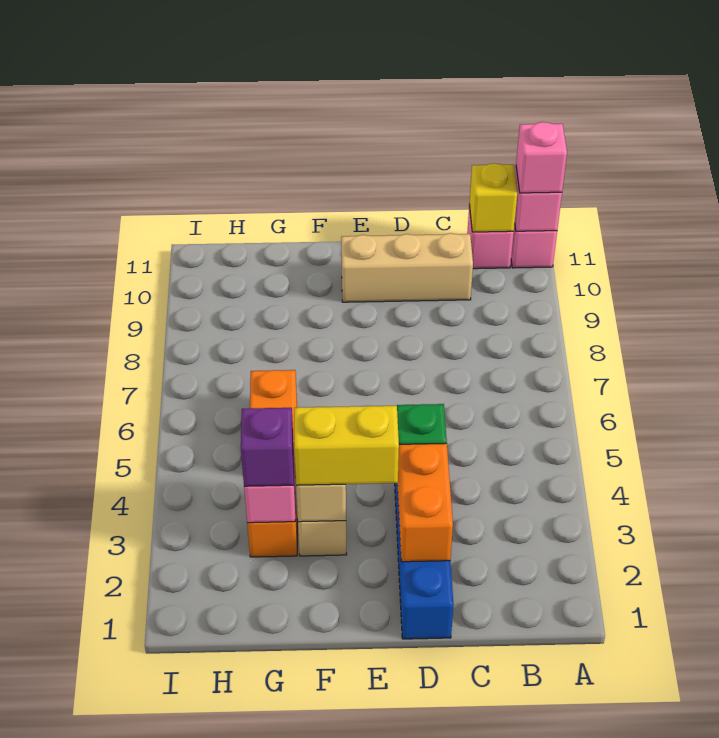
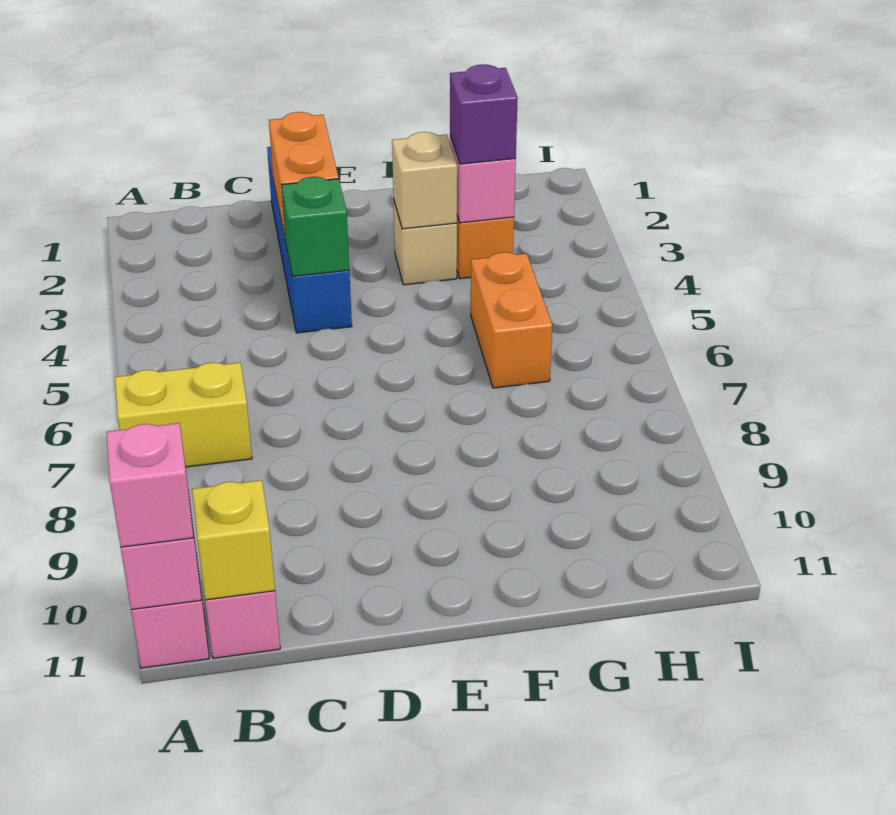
tan 1x3 brick [341,233,473,302] -> none
yellow 1x2 brick [294,406,399,485] -> yellow 1x2 brick moved to [115,362,252,467]

